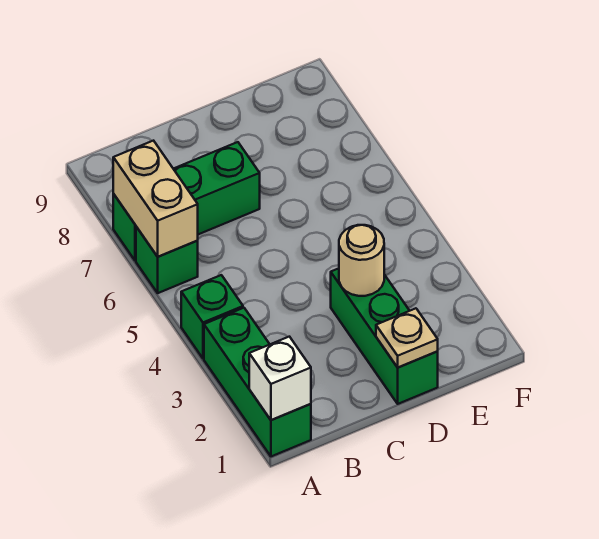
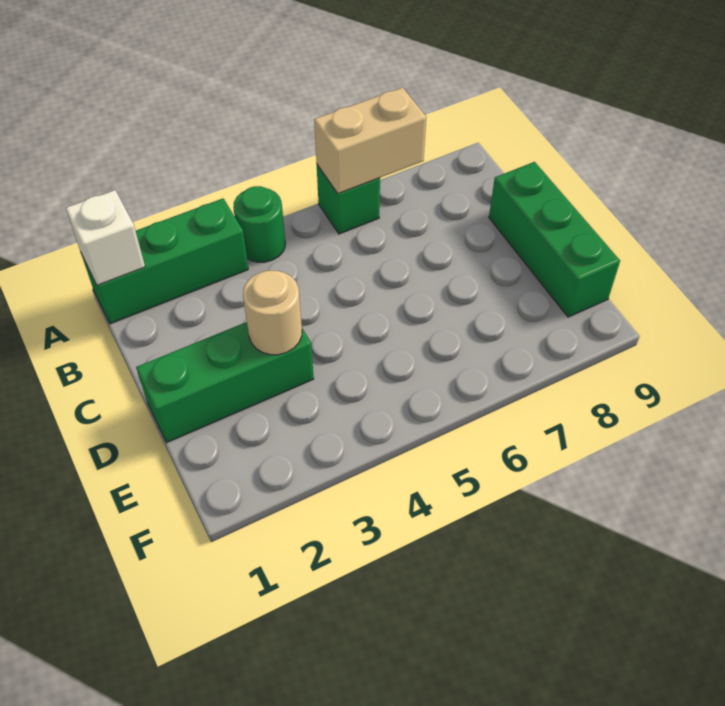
green 1x1 brick [181,275,243,359] -> green 1x1 round brick [233,186,285,262]
green 1x3 brick [113,142,260,261] -> green 1x3 brick moved to [489,162,620,317]
tan 1x1 plate [376,308,438,367] -> none

